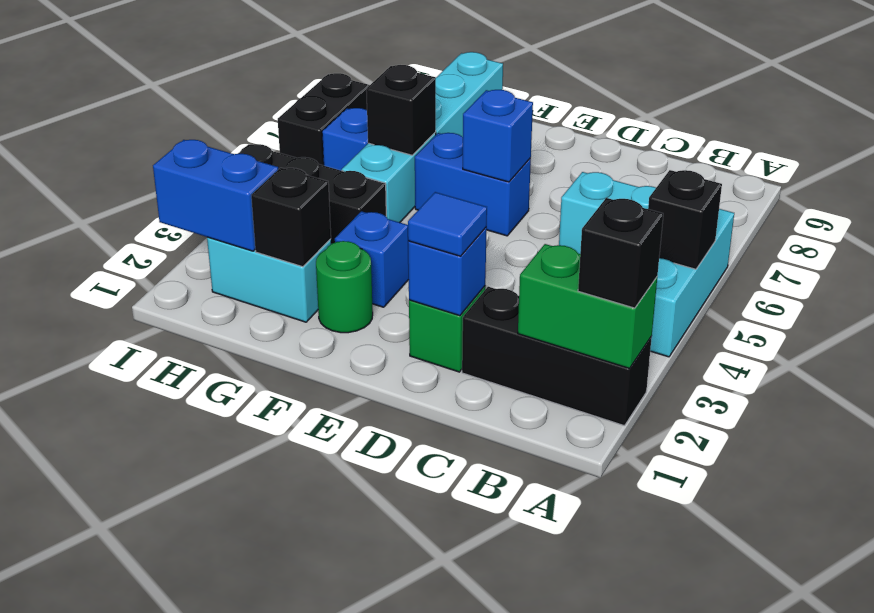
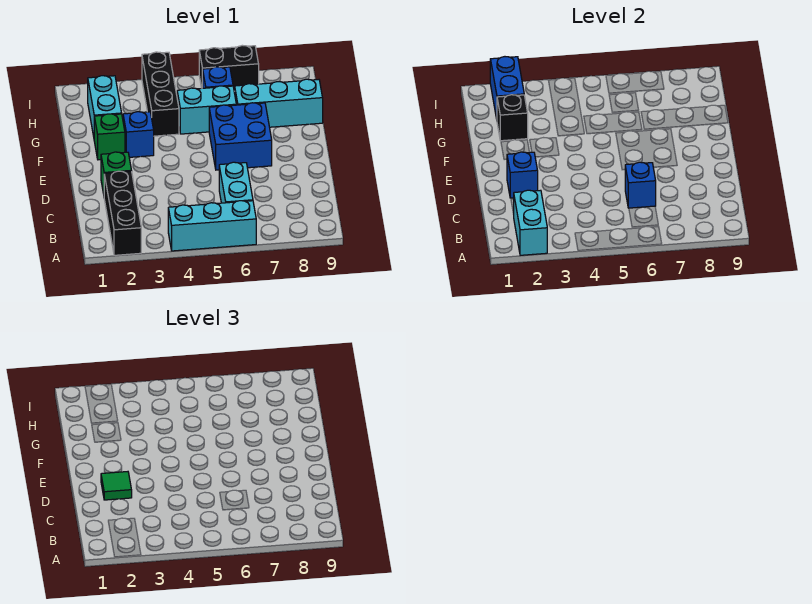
green 1x2 brick [518,244,657,368] -> cyan 1x2 brick [514,190,547,255]
black 1x1 brick [578,198,663,308] -> none
black 1x1 brick [648,170,722,269] -> none
blue 1x1 tile [408,192,487,256] -> green 1x1 tile [101,472,132,500]
blue 1x2 brick [415,133,531,236] -> blue 2x2 brick [209,103,272,170]
blue 1x1 brick [463,90,533,182] -> blue 1x1 brick moved to [625,162,656,208]
green 1x1 round brick [316,241,373,333] -> green 1x1 brick [94,114,125,160]
black 1x1 brick [366,65,436,155] -> none

